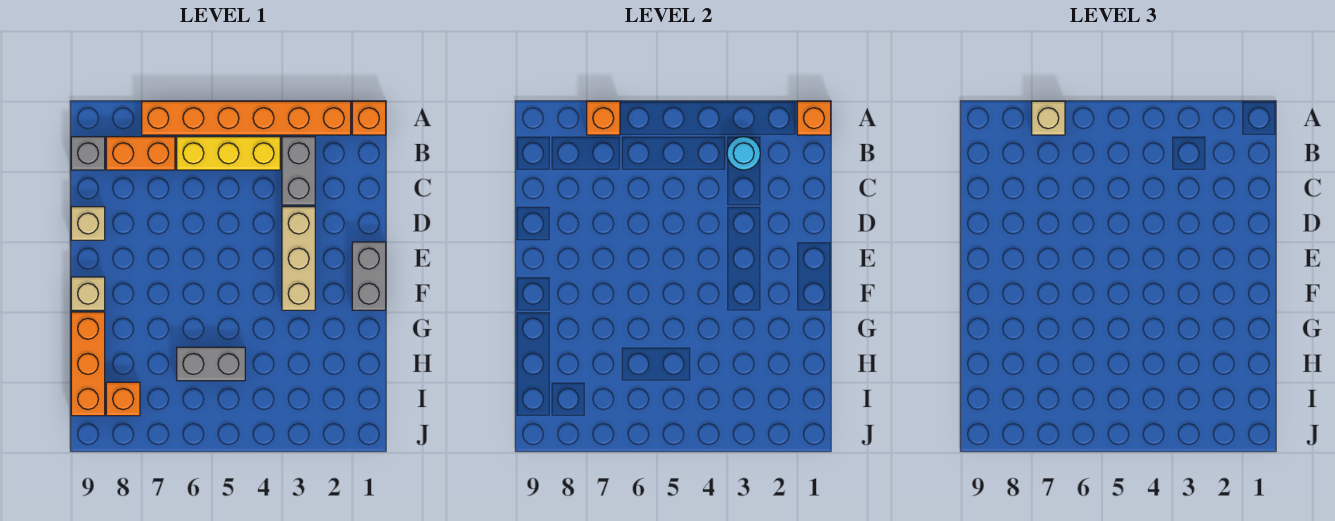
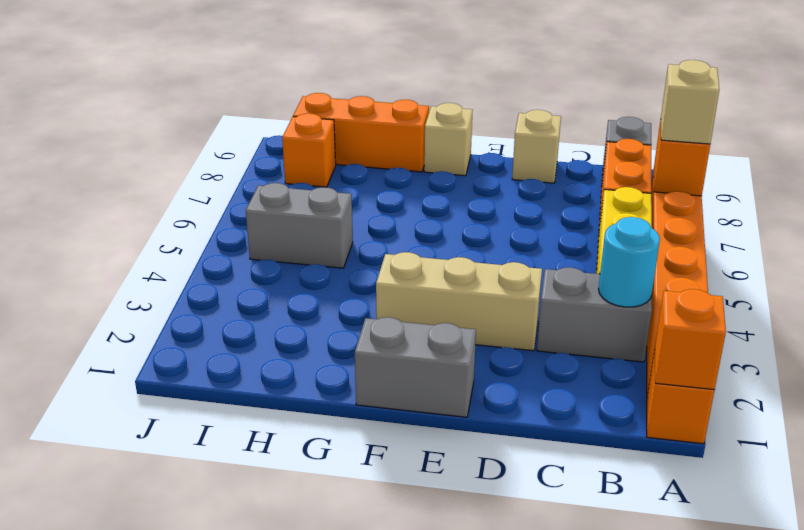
grey 1x2 brick [177,347,245,381] -> grey 1x2 brick turned to [246,183,353,268]

